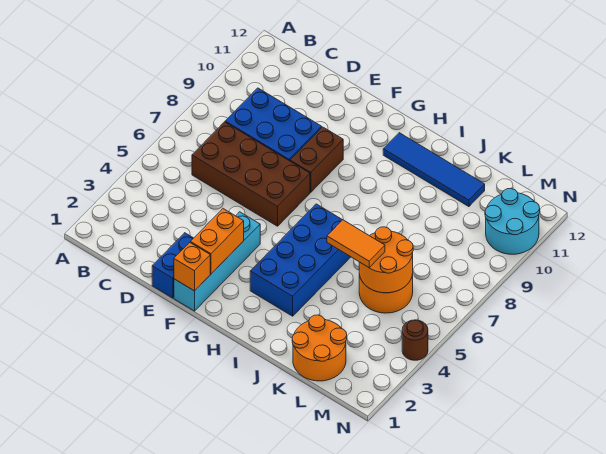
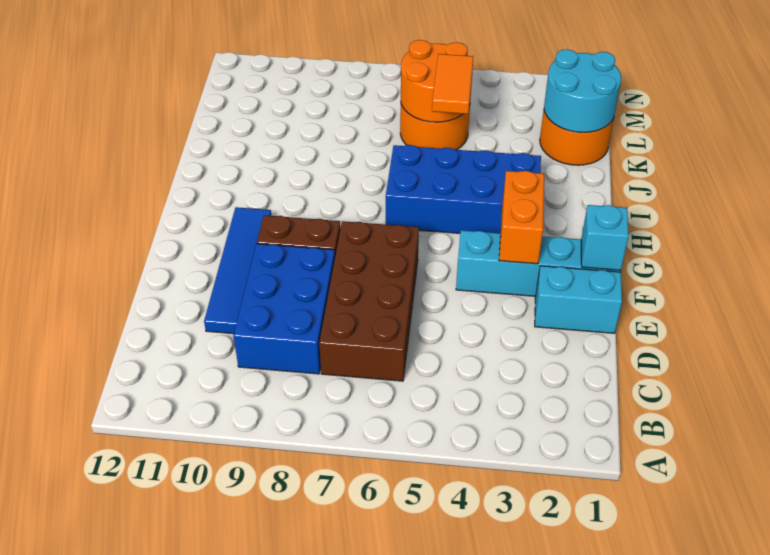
blue 1x2 brick [152,233,193,298] -> cyan 1x2 brick [535,266,622,333]
orange 1x1 brick [174,243,210,291] -> cyan 1x1 brick [581,205,629,270]
orange 1x2 brick [191,209,244,274] -> orange 1x2 brick turned to [499,171,544,264]
blue 1x4 tile [383,133,485,207] -> blue 1x4 tile moved to [204,207,271,334]
cyan 2x2 round brick [485,188,540,254] -> cyan 2x2 round brick moved to [544,49,621,132]
brown 1x1 round brick [402,320,428,360] -> none

